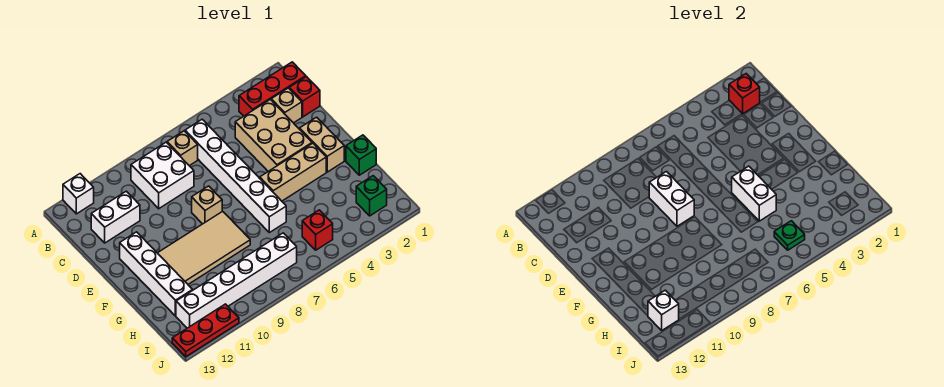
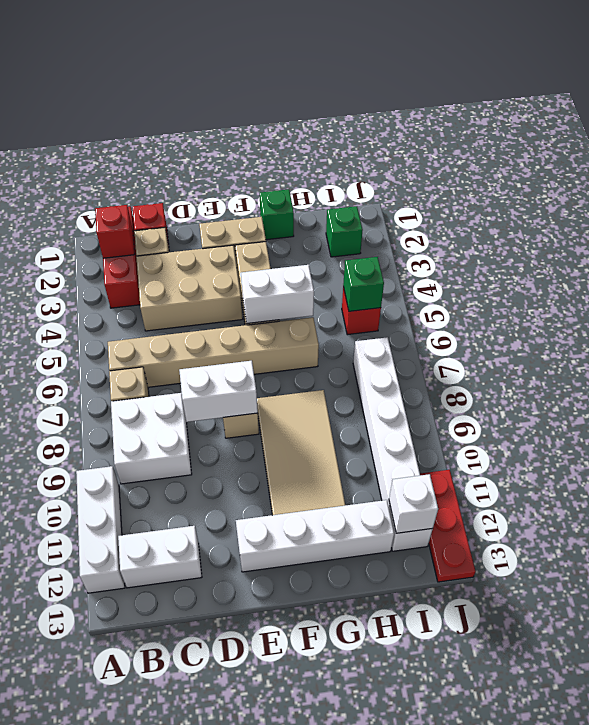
white 1x1 brick [63,174,94,214] -> white 1x3 brick [76,466,125,593]
white 1x6 brick [185,119,286,233] -> tan 1x6 brick [108,317,319,387]
white 1x2 brick [91,191,140,243] -> white 1x2 brick turned to [118,526,202,588]
green 1x1 plate [774,221,805,250] -> green 1x1 brick [343,257,384,311]

